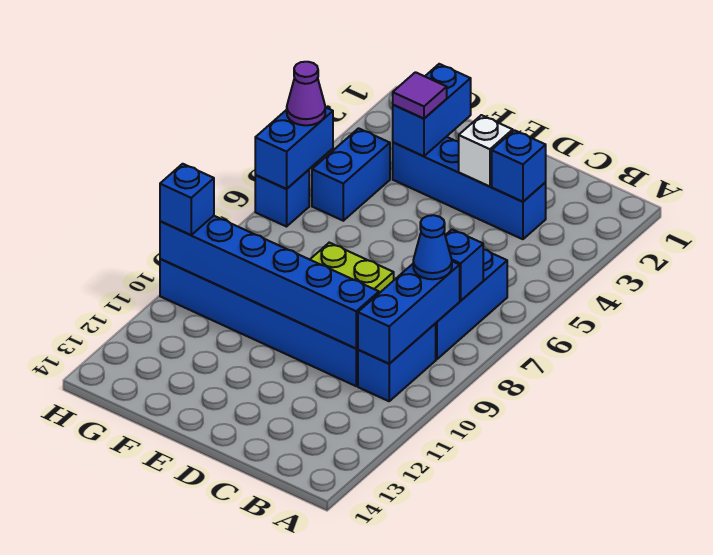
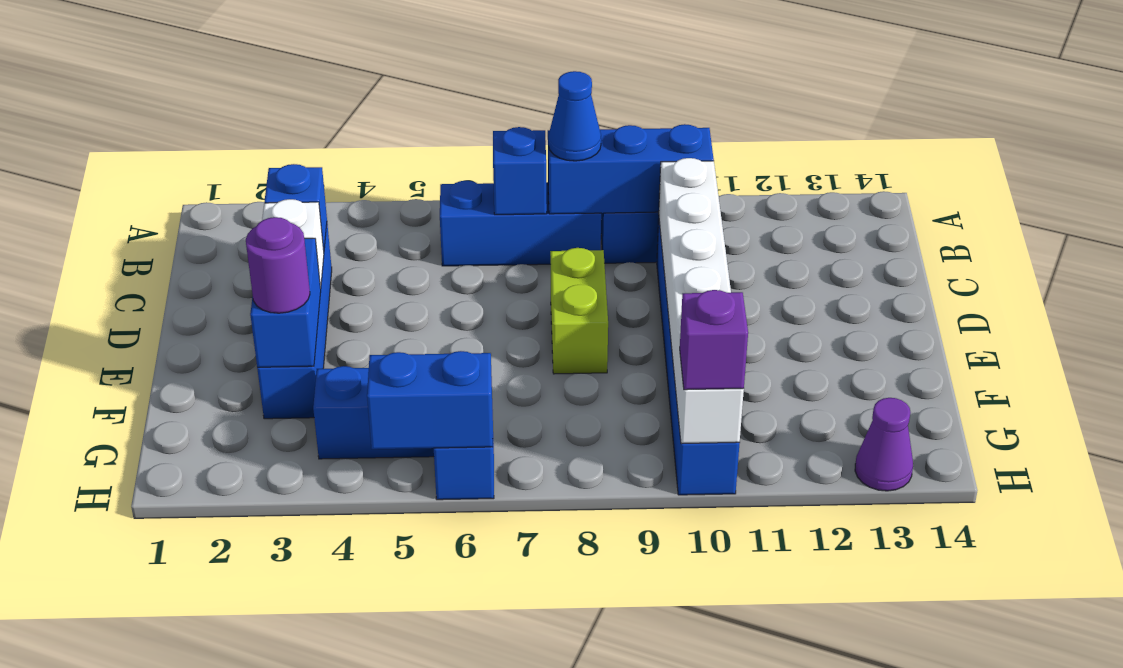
blue 1x6 brick [160,216,379,349] -> white 1x6 brick [659,158,744,444]
blue 1x2 brick [393,64,471,156] -> blue 1x2 brick turned to [250,238,321,367]
purple 1x1 tile [393,72,447,118] -> purple 1x1 round brick [246,217,310,313]
purple 1x1 cone [287,62,325,125] -> purple 1x1 cone moved to [855,398,913,491]
blue 1x1 brick [160,164,214,235] -> purple 1x1 brick [680,290,748,390]

